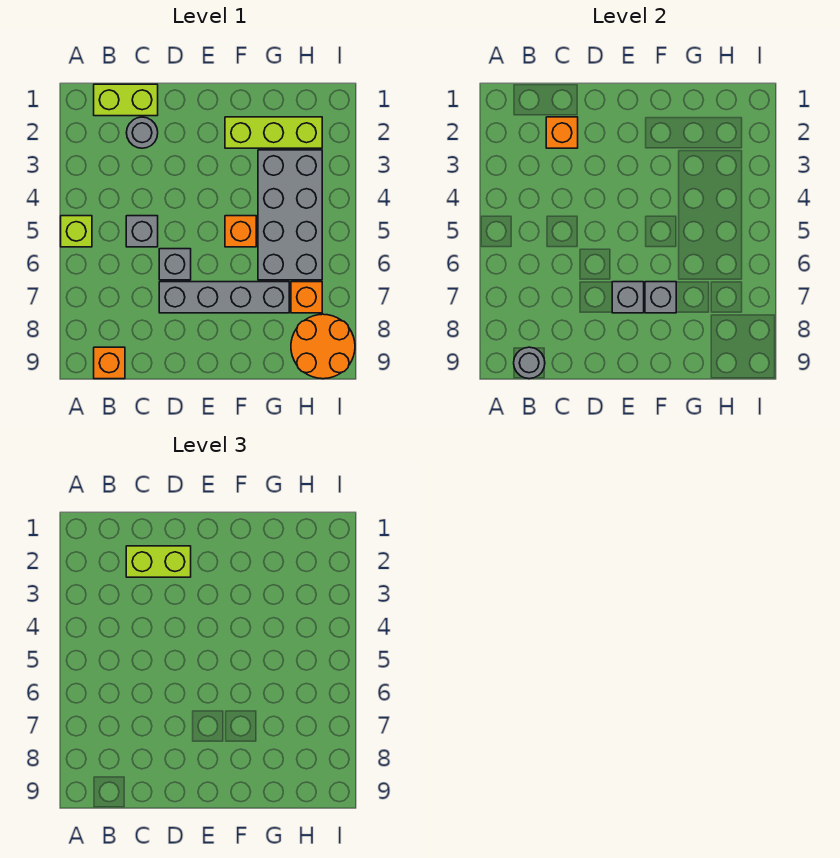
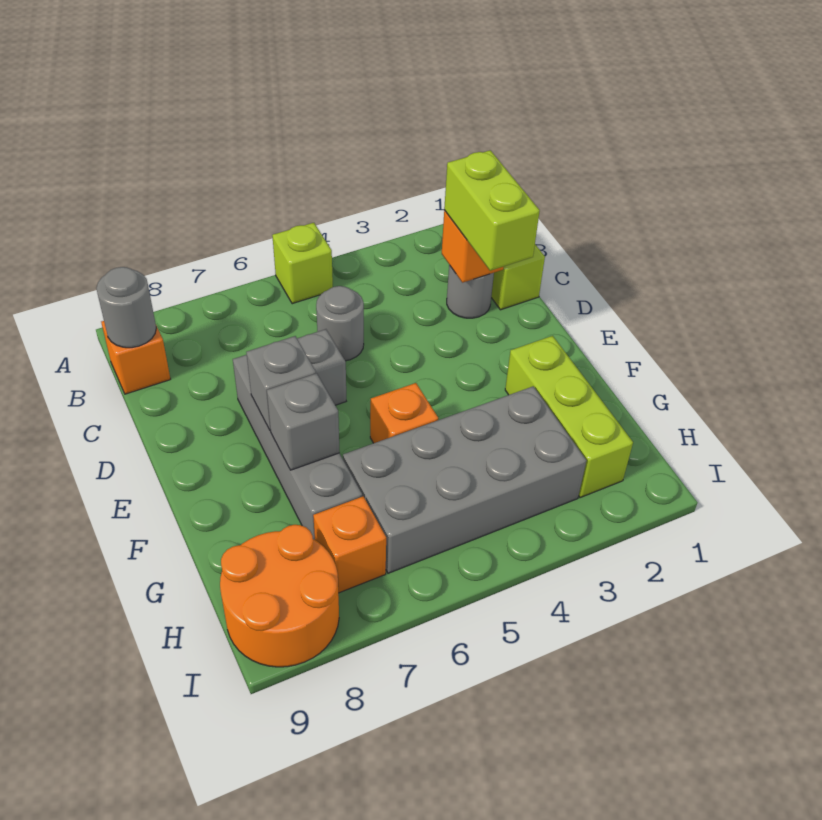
grey 1x1 brick [126,216,158,247] -> grey 1x1 round brick [316,286,364,361]

